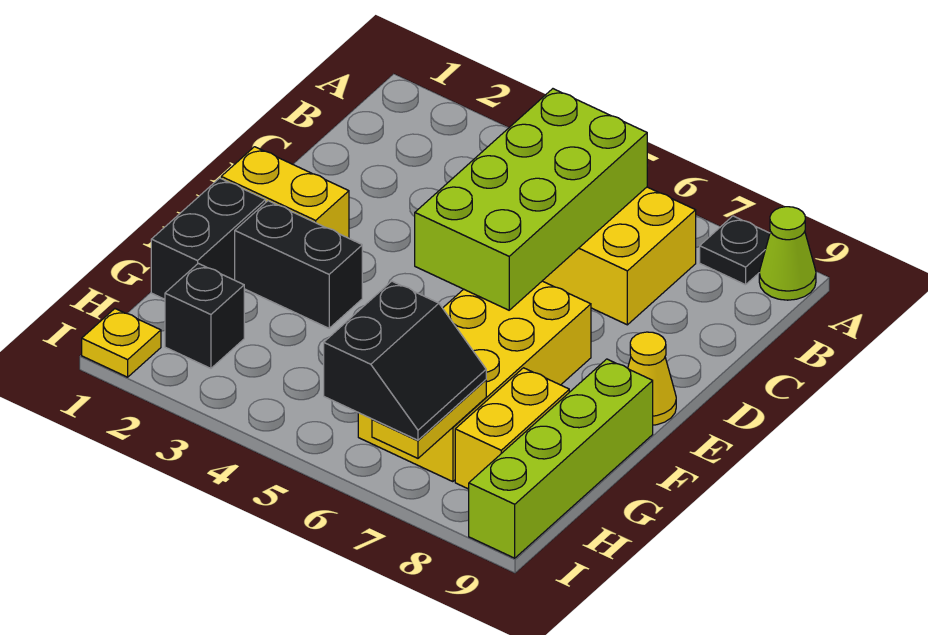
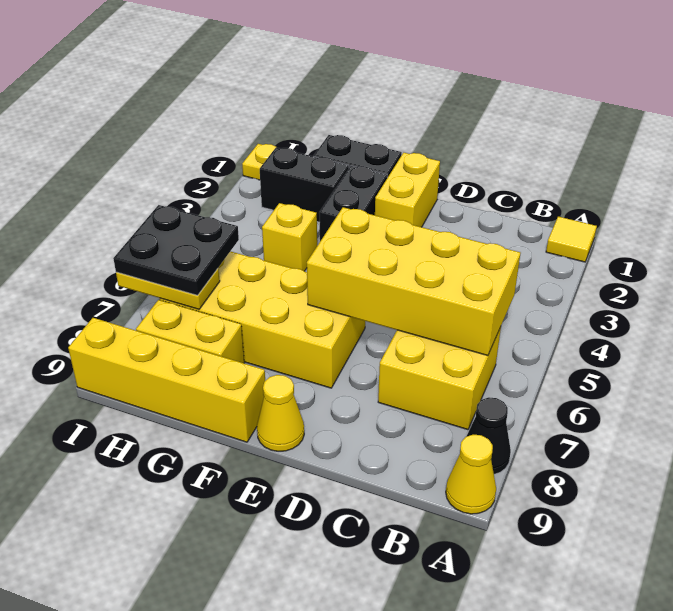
none -> yellow 1x1 tile [546,217,597,262]
black 1x1 plate [700,216,770,285] -> black 1x1 cone [466,397,511,474]
lime 1x1 cone [759,207,816,300] -> yellow 1x1 cone [446,435,496,514]
lime 2x4 brick [415,89,647,310] -> yellow 2x4 brick [307,207,520,356]
lime 1x4 brick [469,359,653,558] -> yellow 1x4 brick [68,318,265,442]
none -> yellow 1x1 brick [262,203,317,271]
black 1x1 brick [165,263,244,368] -> black 1x2 brick [260,147,349,222]
black 2x2 slope [324,281,486,440] -> black 2x2 plate [113,205,239,295]

